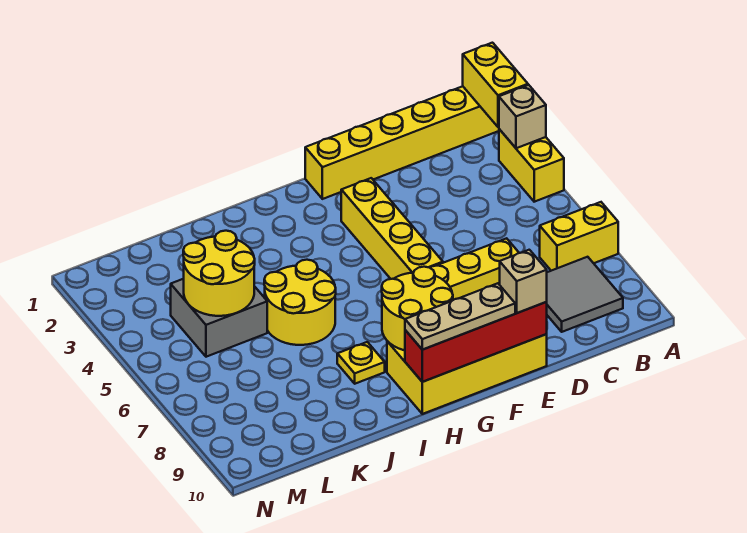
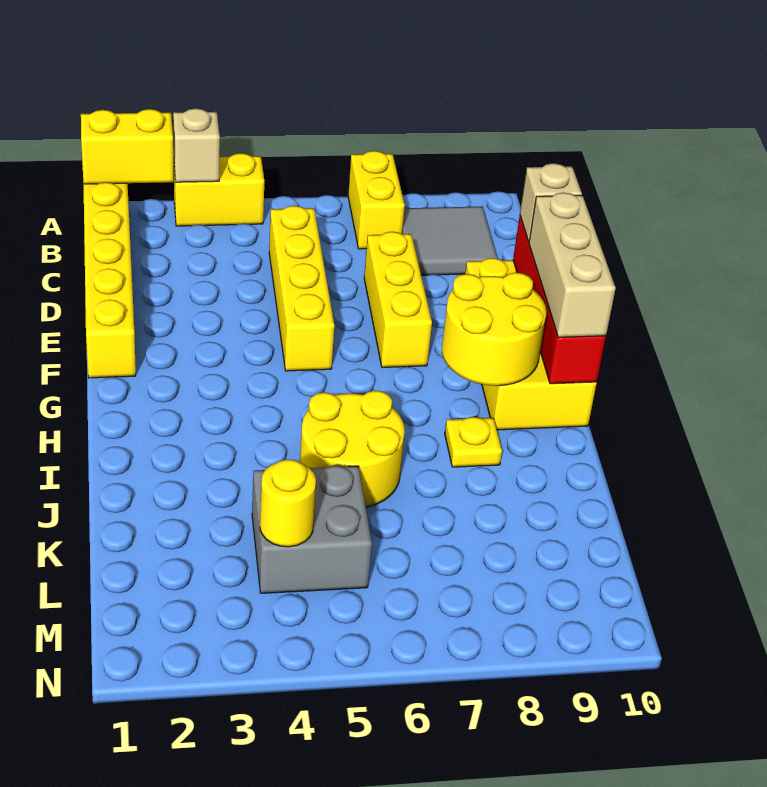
yellow 1x4 brick [341,178,443,279] -> yellow 1x4 brick turned to [269,206,334,371]
tan 1x3 plate [405,283,515,350] -> tan 1x3 brick [529,192,616,337]
yellow 2x2 round brick [183,231,255,316] -> yellow 1x1 round brick [260,459,316,547]

